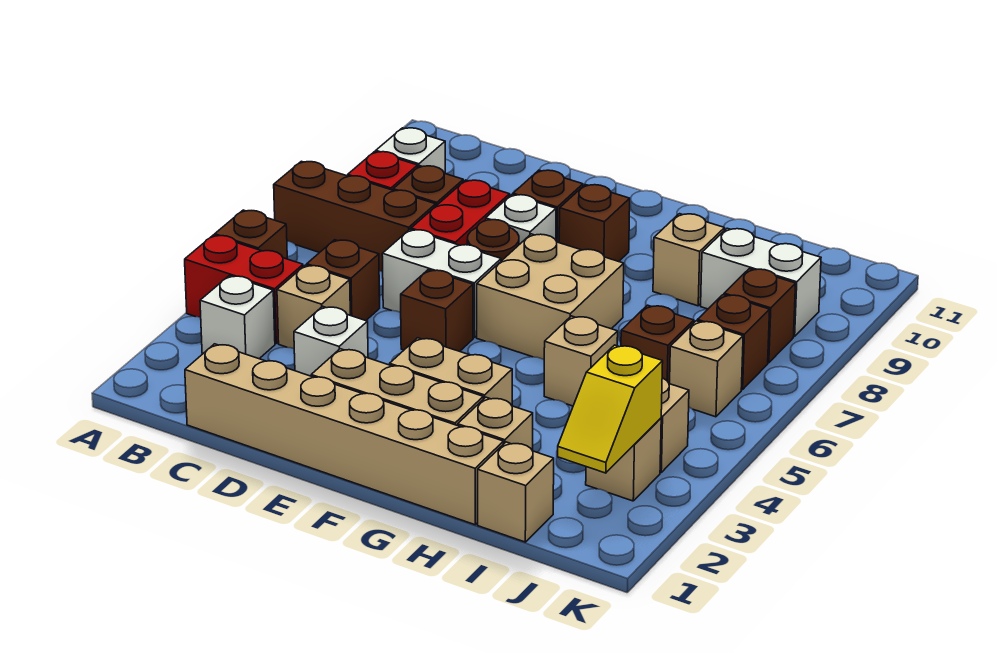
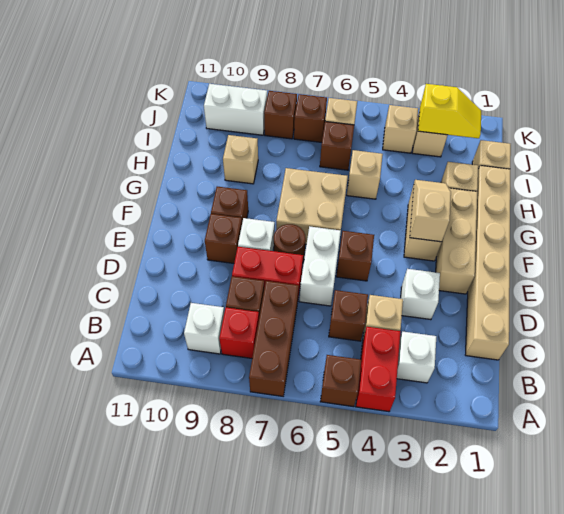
none -> tan 1x2 slope [410,180,451,242]
white 1x2 brick [701,228,821,336] -> white 1x2 brick turned to [204,84,267,135]

